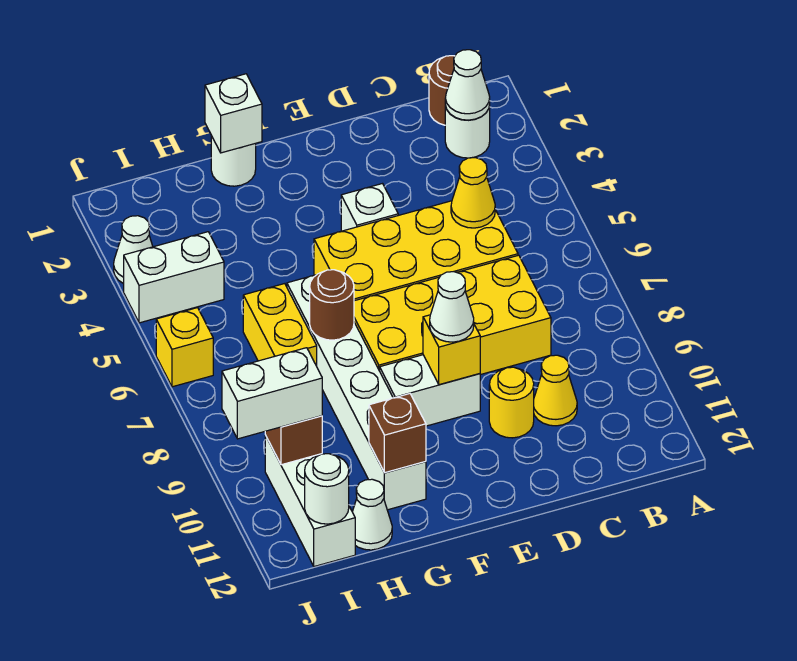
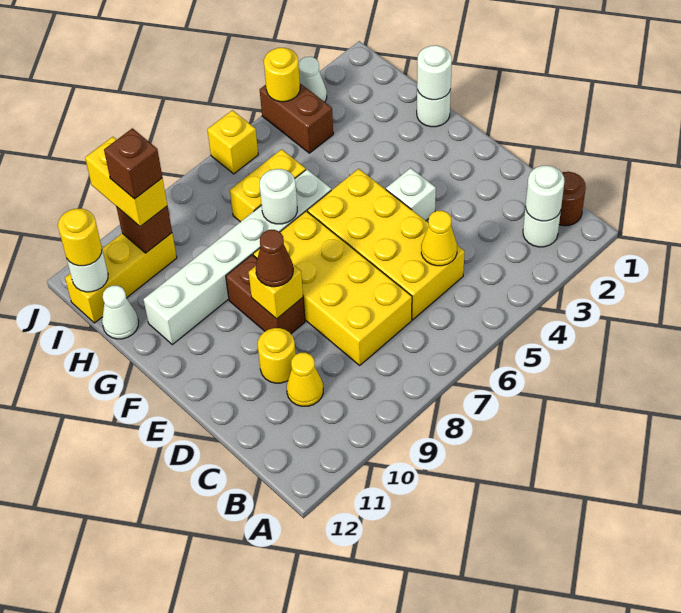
white 1x1 cone [445,50,490,120] -> white 1x1 round brick [526,166,565,221]
white 1x2 brick [380,355,480,426] -> brown 1x2 brick [226,255,305,334]
white 1x1 cone [430,272,474,342] -> brown 1x1 cone [256,230,293,287]
white 1x1 brick [205,74,262,153] -> white 1x1 round brick [417,45,452,100]
brown 1x1 round brick [310,270,354,340] -> white 1x1 round brick [260,169,297,224]
brown 1x1 brick [369,393,426,473] -> brown 1x1 brick moved to [104,128,162,199]
white 1x2 brick [124,232,224,323] -> brown 1x2 brick [260,84,333,153]
white 1x3 brick [265,435,355,567] -> yellow 1x3 brick [65,233,177,323]
white 1x2 brick [222,348,322,439] -> yellow 1x2 brick [85,137,167,227]
none -> yellow 1x1 round brick [58,209,102,266]
none -> yellow 1x1 round brick [264,48,300,102]

